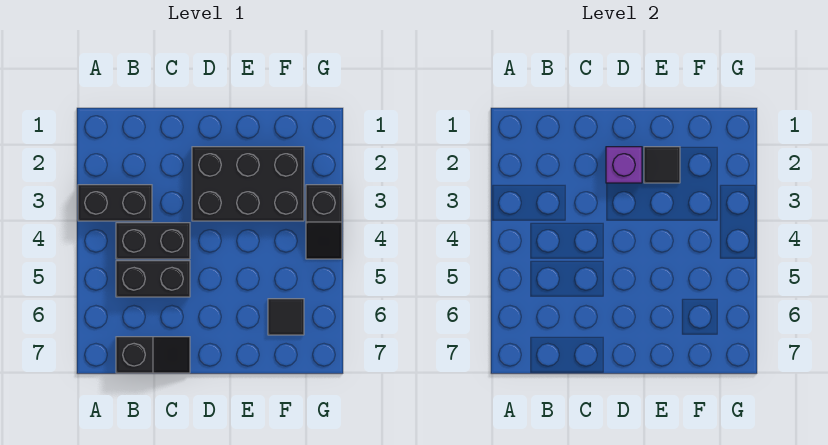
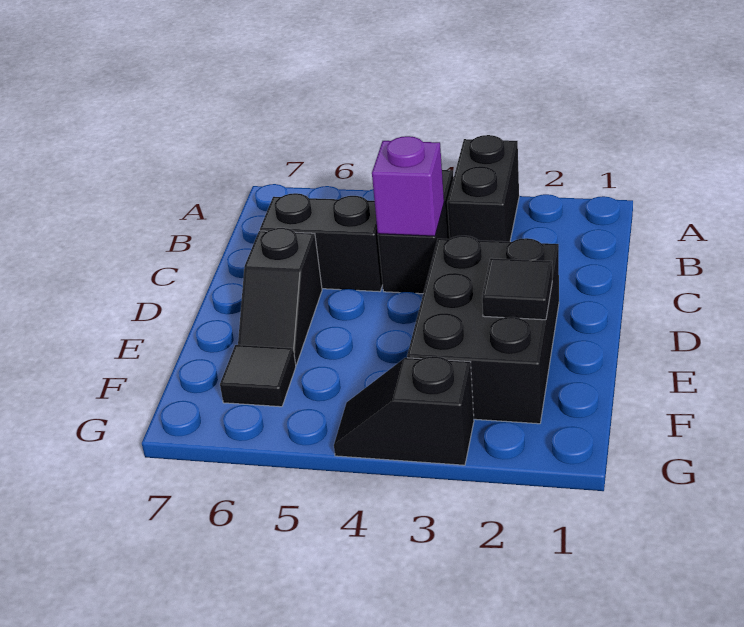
black 1x2 brick [116,261,190,297] -> black 1x2 brick turned to [260,193,383,292]
black 1x2 slope [116,337,190,373] -> black 1x2 slope moved to [238,228,322,365]
purple 1x1 brick [606,147,642,183] -> purple 1x1 brick moved to [372,136,444,236]

